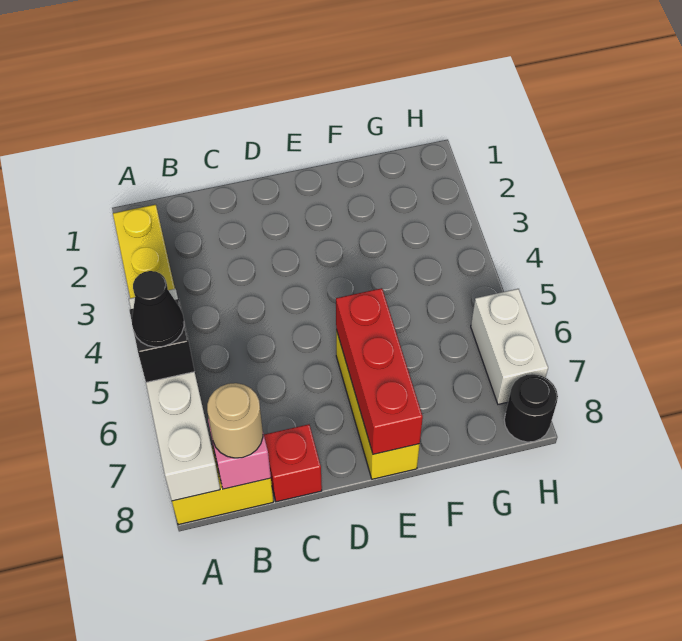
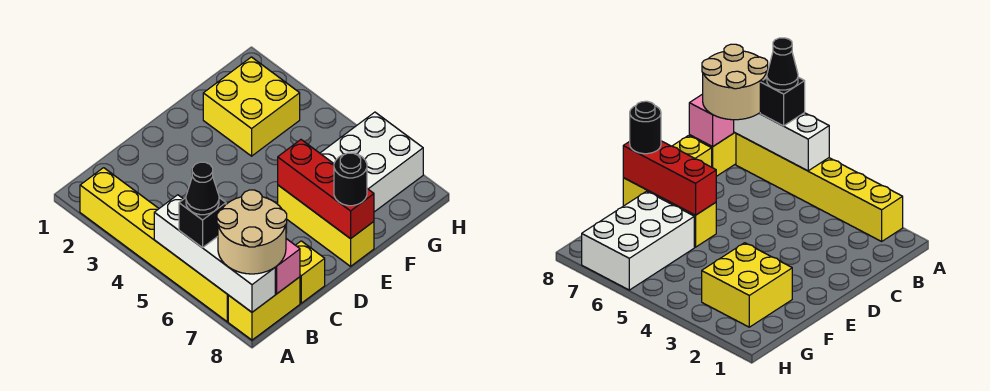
tan 1x1 round brick [207,383,263,458] -> tan 2x2 round brick [217,190,287,274]
red 1x1 brick [264,424,322,502] -> yellow 1x1 brick [296,241,325,303]
none -> yellow 2x2 brick [203,57,300,156]
white 1x2 brick [471,289,548,404] -> white 2x3 brick [320,112,423,212]
black 1x1 round brick [504,374,558,442] -> black 1x1 round brick moved to [334,153,367,206]

